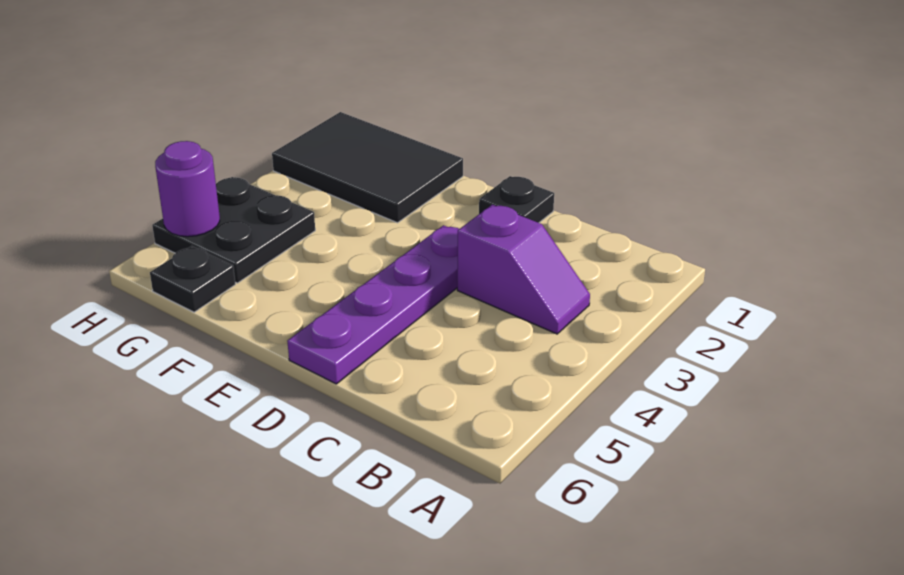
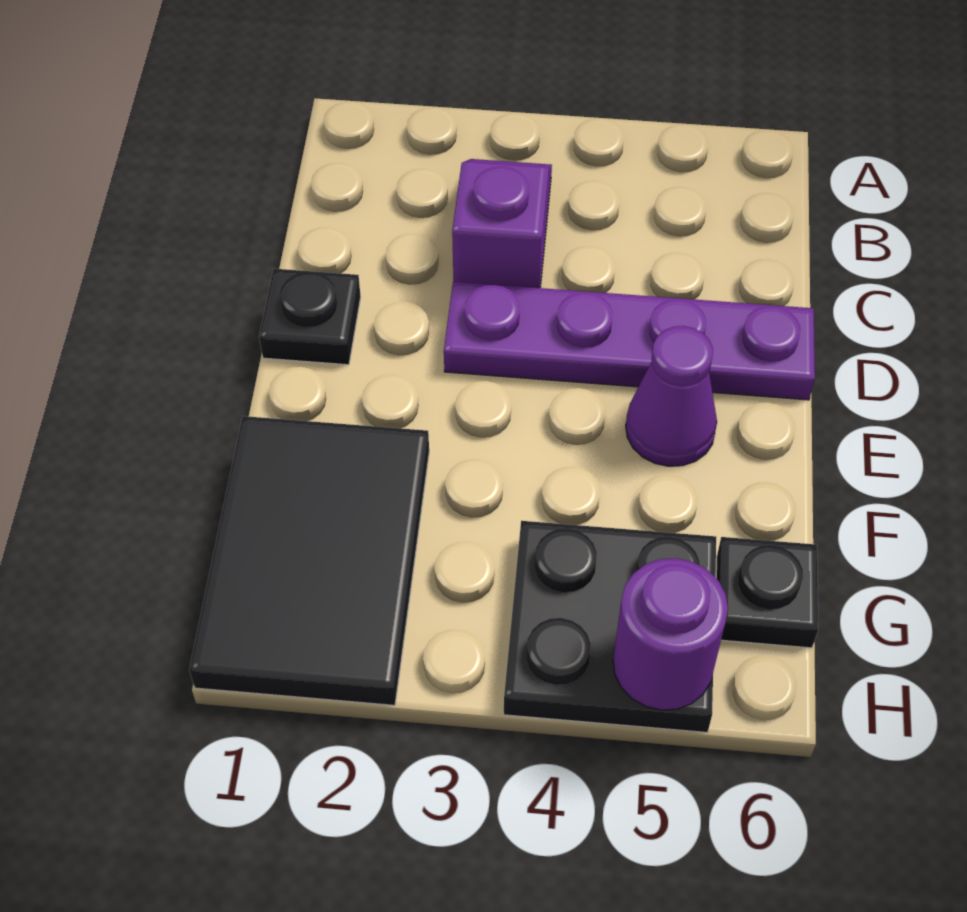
none -> purple 1x1 cone [626,326,717,466]

